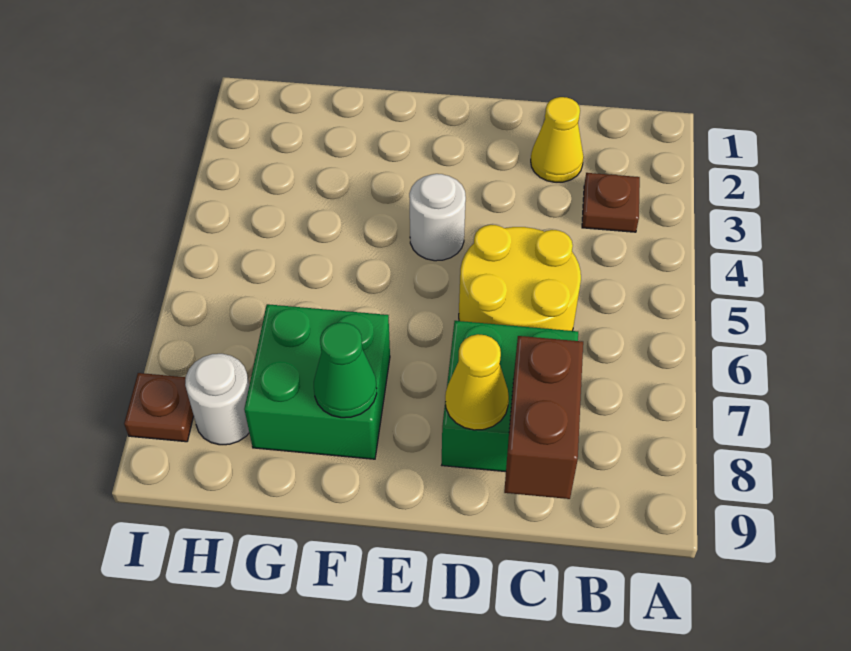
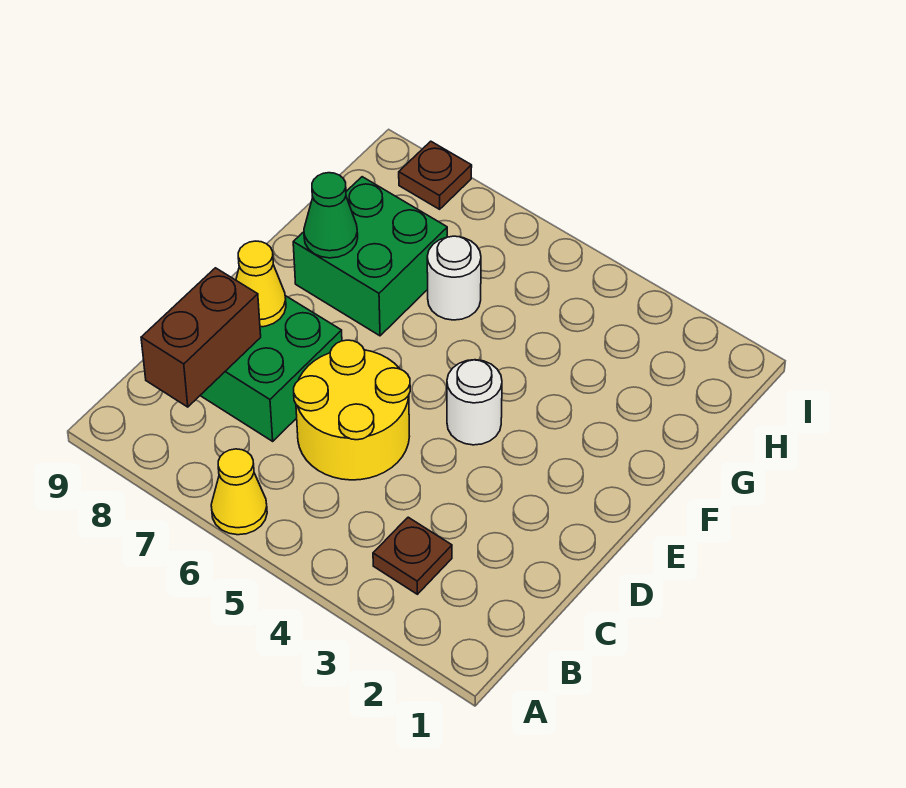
yellow 1x1 cone [531,97,584,182] -> yellow 1x1 cone moved to [211,449,267,535]
brown 1x2 brick [504,336,583,499] -> brown 1x2 brick turned to [141,268,261,407]
white 1x1 round brick [185,354,249,445] -> white 1x1 round brick moved to [427,236,481,320]

